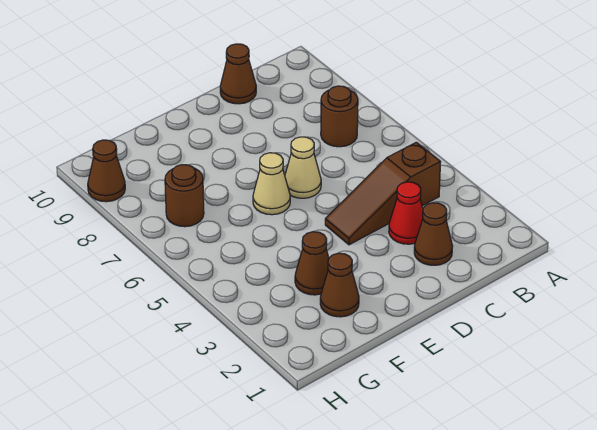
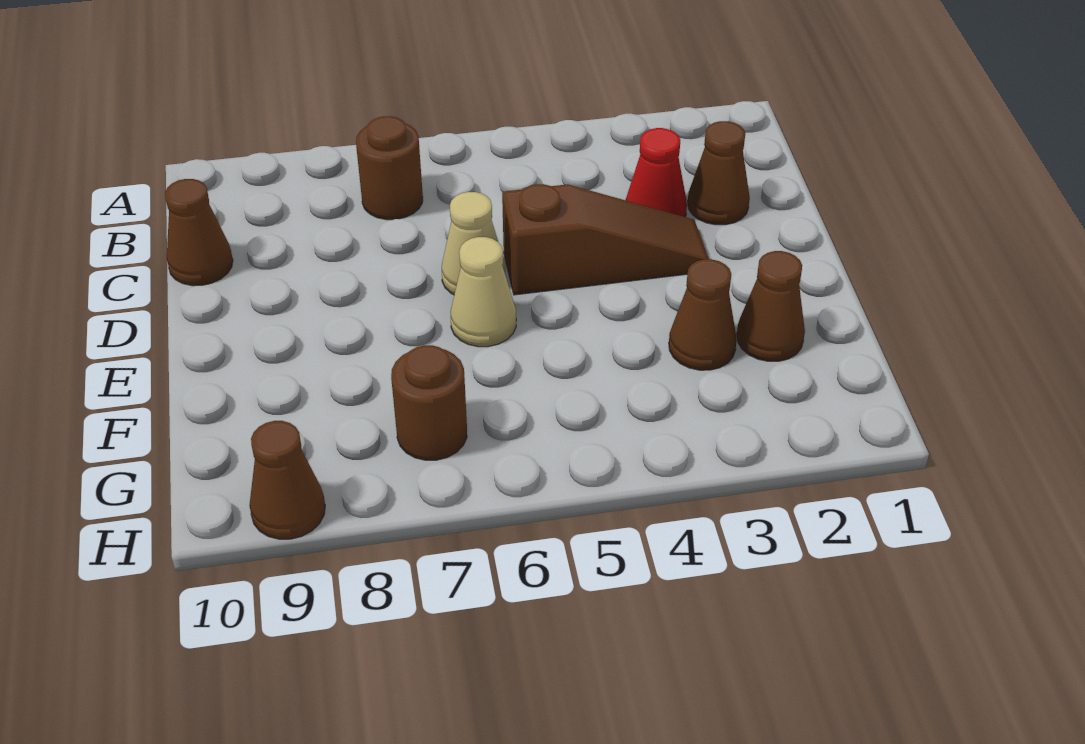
brown 1x3 slope [325,142,441,245] -> brown 1x3 slope turned to [502,184,709,295]

